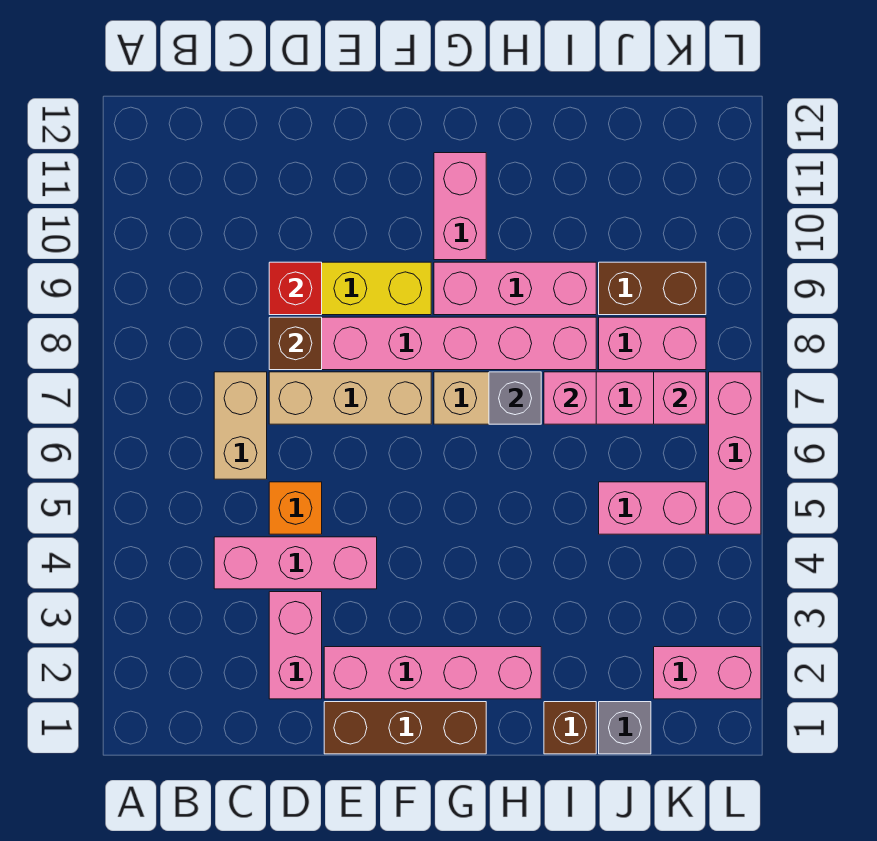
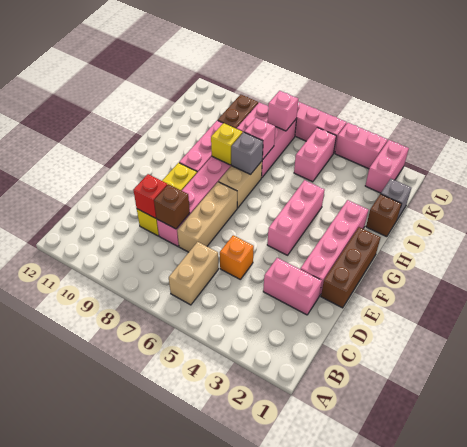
pink 1x3 brick [214,537,377,589] -> pink 1x3 brick moved to [267,180,325,255]
tan 1x2 brick [214,372,267,479] -> tan 1x2 brick turned to [169,242,219,305]
pink 1x2 brick [434,153,486,260] -> pink 1x2 brick moved to [335,123,388,169]
none -> yellow 1x1 brick [211,123,243,165]

